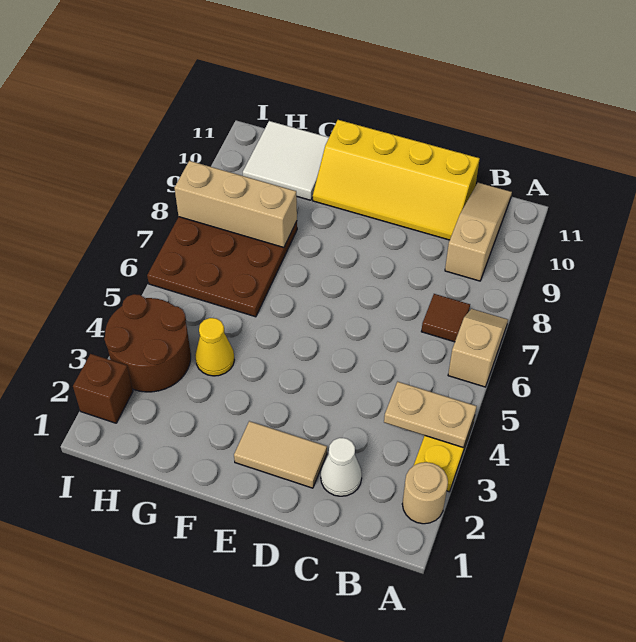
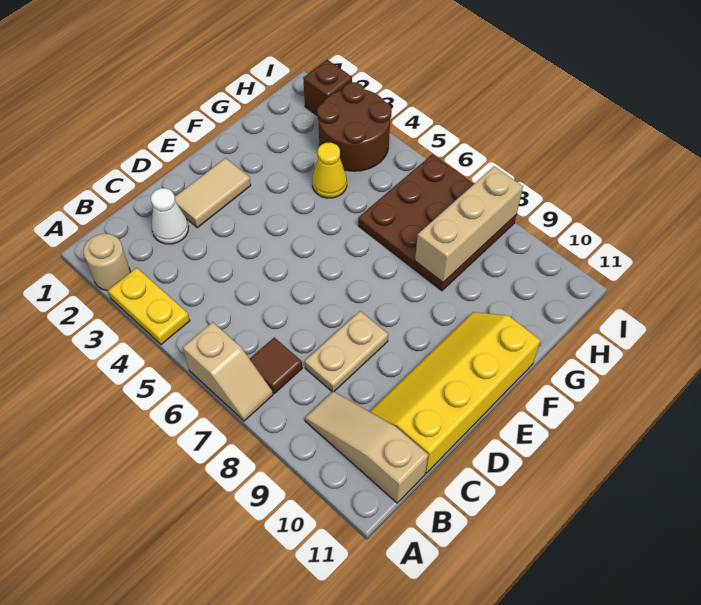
tan 1x2 plate [384,382,477,448] -> tan 1x2 plate moved to [305,311,388,392]
tan 1x3 slope [445,183,512,281] -> tan 1x3 slope turned to [305,391,428,503]
white 2x2 tile [243,121,329,200] -> none

